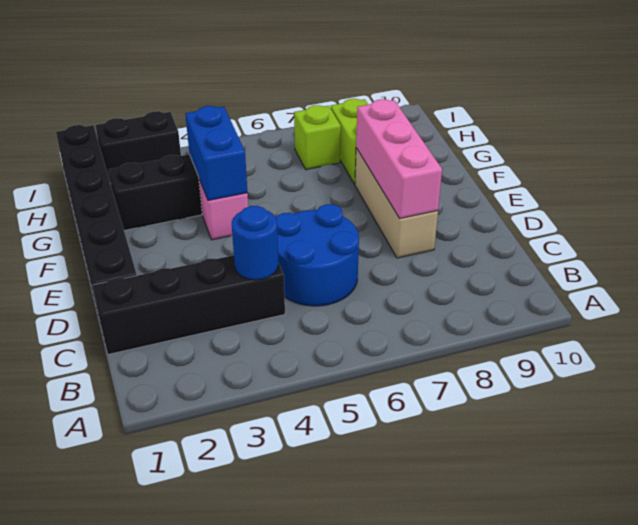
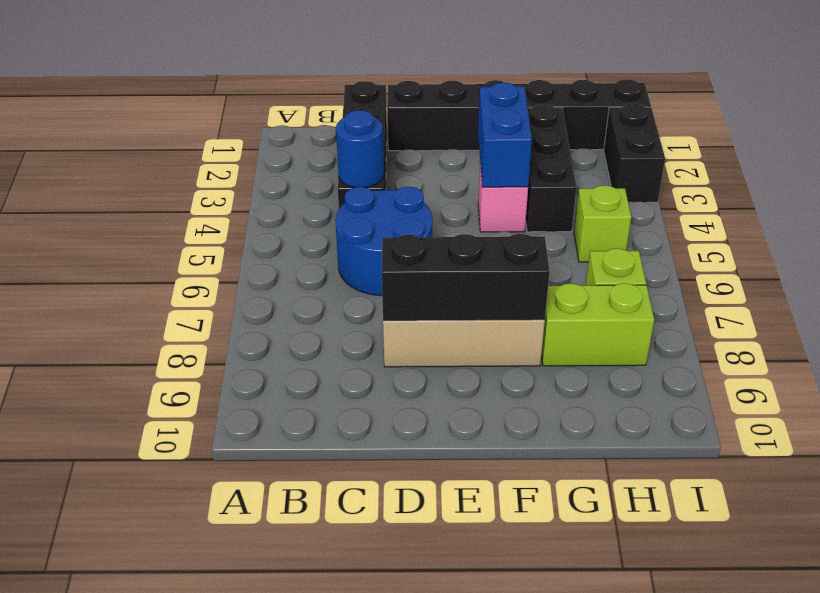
pink 1x3 brick [356,99,442,218] -> black 1x3 brick [382,234,550,321]
blue 1x2 brick [185,106,247,200] -> blue 1x2 brick turned to [478,83,532,187]
none -> lime 1x1 brick [574,186,631,262]

